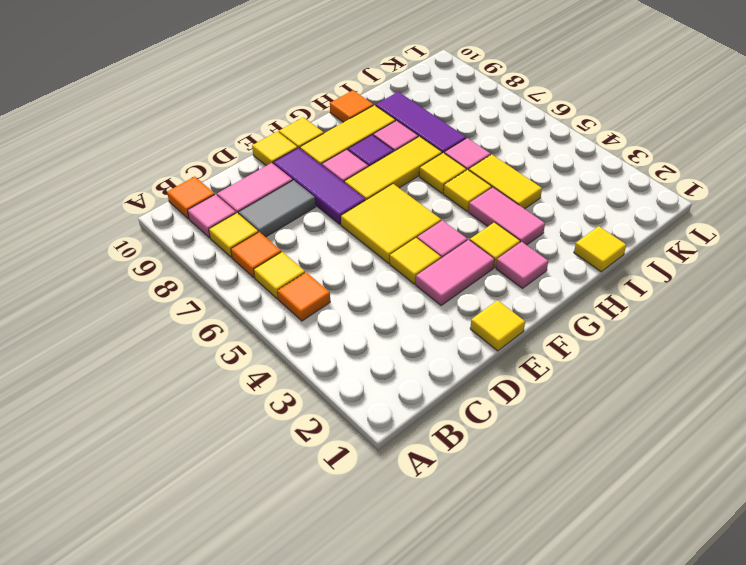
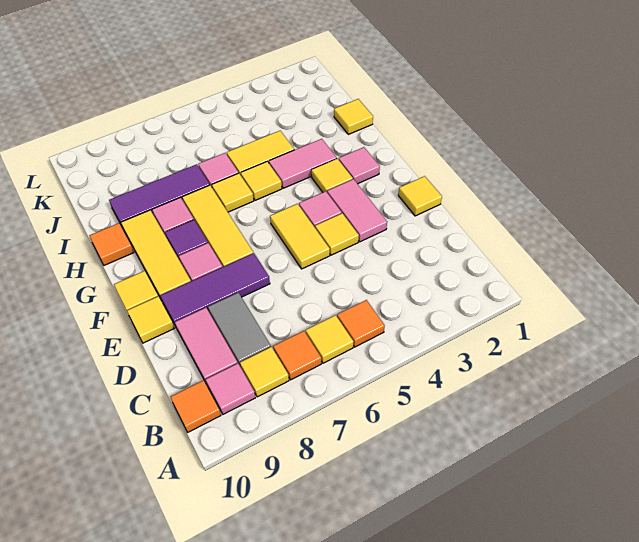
yellow 2x2 tile [341,184,441,263] -> yellow 1x2 tile [270,204,330,269]

